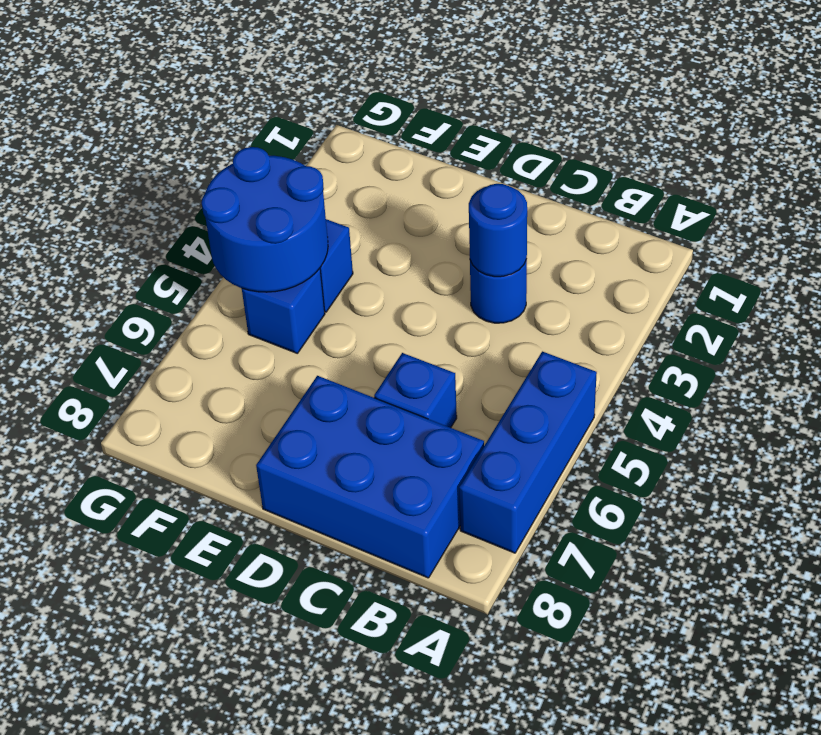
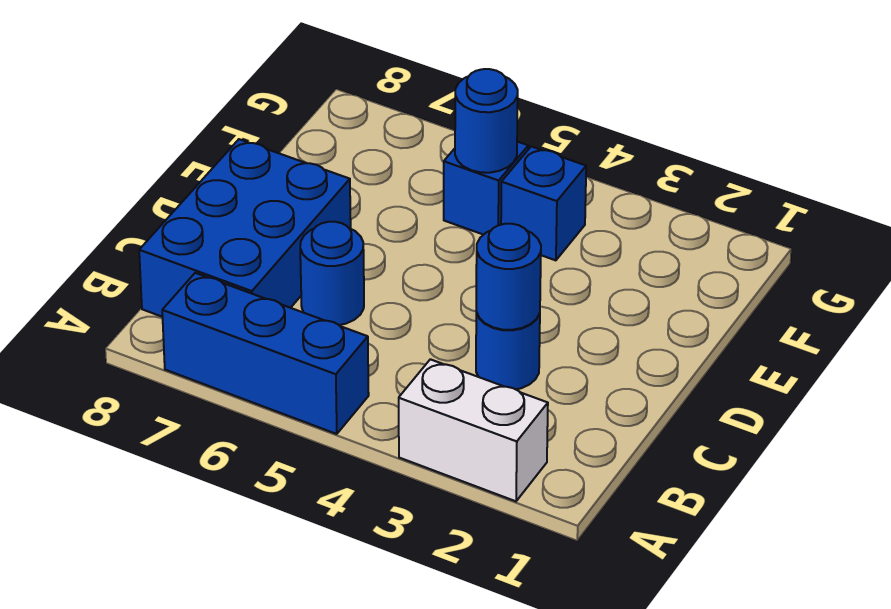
none -> white 1x2 brick [399,359,548,501]
blue 1x1 brick [374,353,457,428] -> blue 1x1 round brick [300,222,364,325]
blue 2x2 round brick [202,147,328,292] -> blue 1x1 round brick [455,69,518,173]

